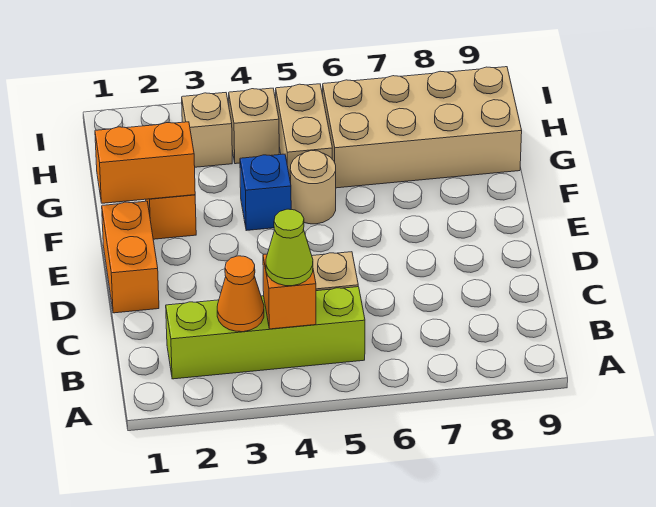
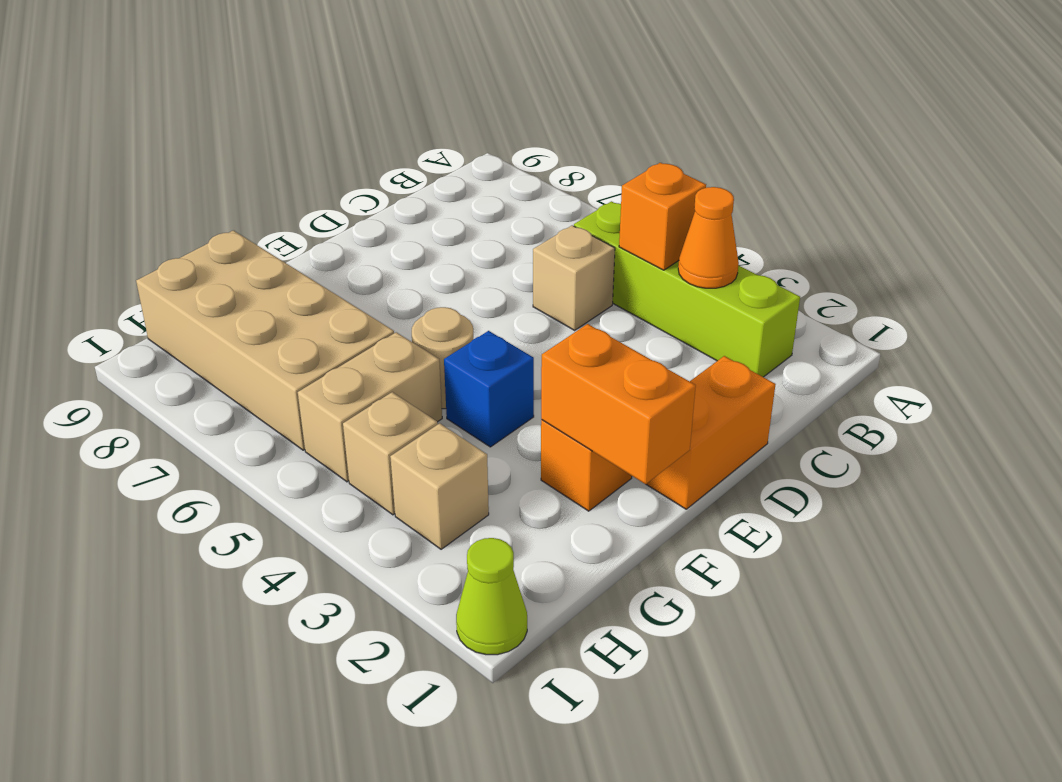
lime 1x1 cone [266,209,313,286] -> lime 1x1 cone moved to [456,538,527,655]

